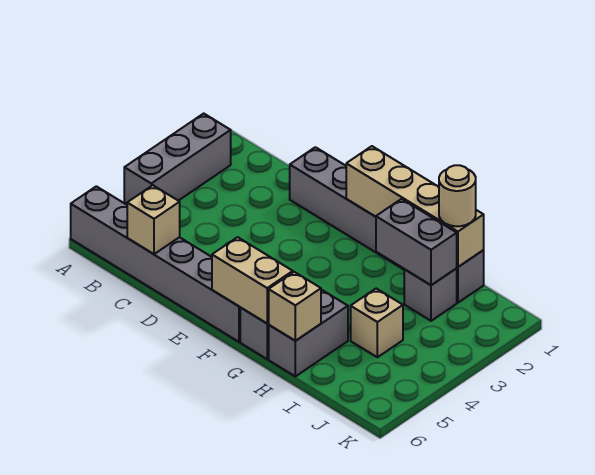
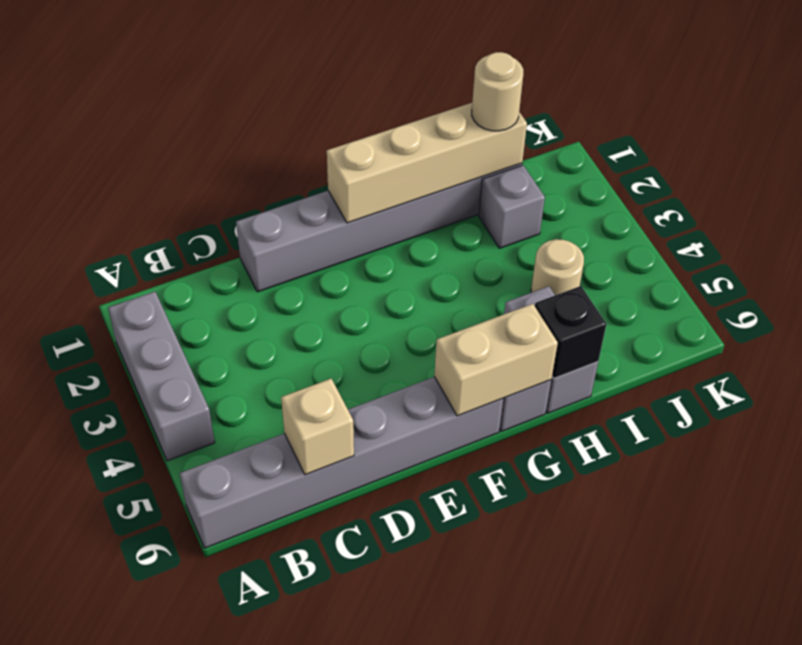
grey 1x2 brick [376,199,457,285] -> none
tan 1x1 brick [269,272,321,341] -> black 1x1 brick [535,286,606,378]
tan 1x1 brick [351,289,403,357] -> tan 1x1 round brick [531,239,584,295]

